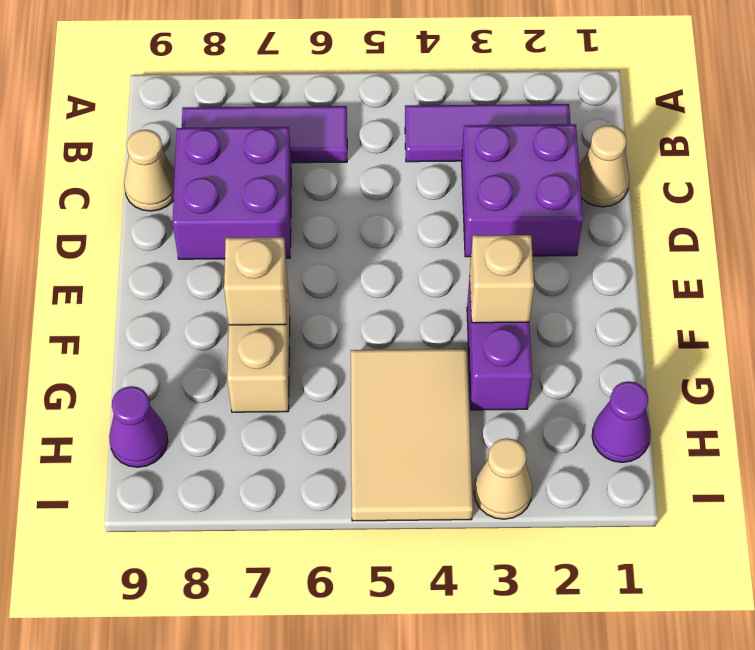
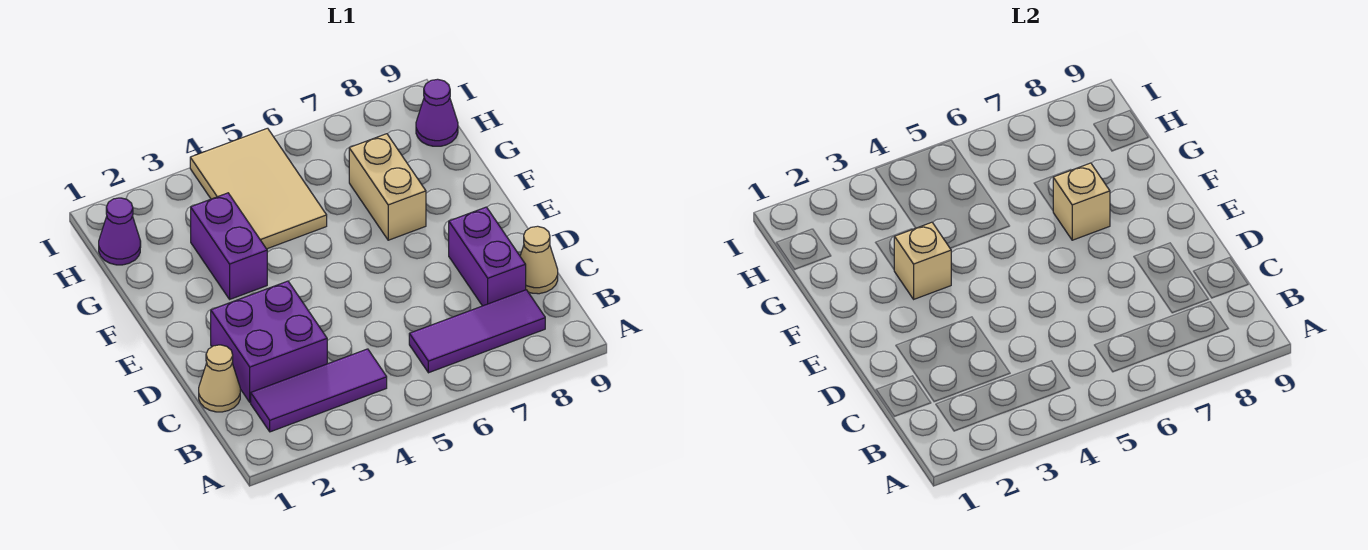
purple 2x2 brick [173,127,291,259] -> purple 1x2 brick [449,207,526,306]
tan 1x1 cone [474,438,533,519] -> none

